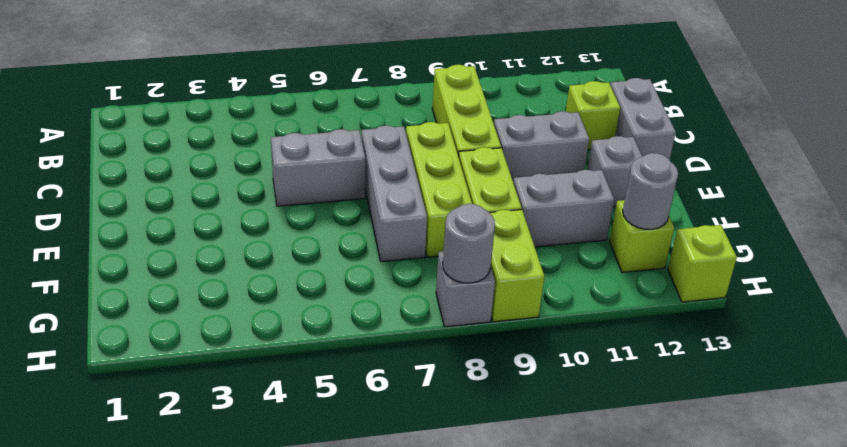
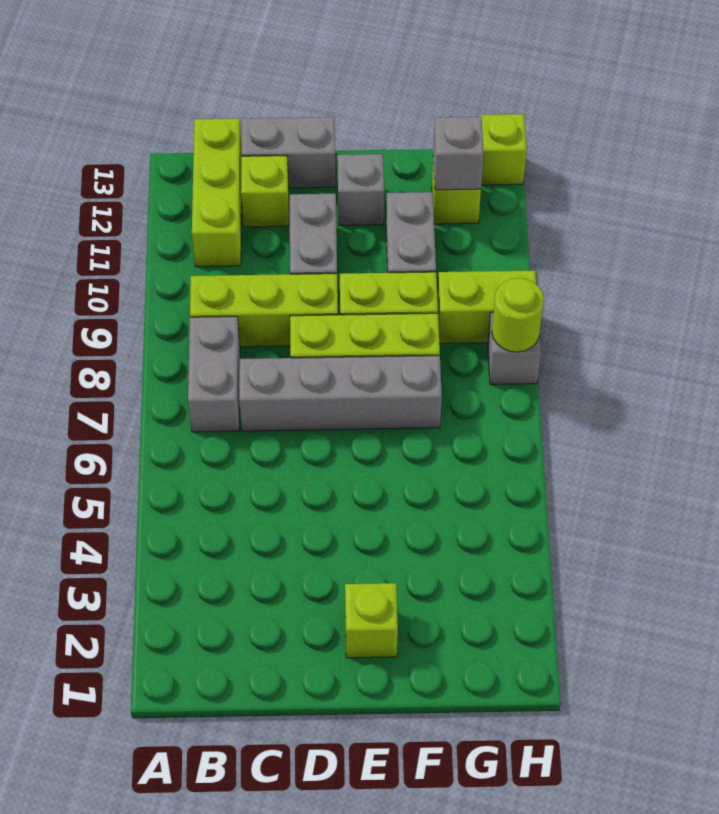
none -> lime 1x3 brick [192,118,242,267]
grey 1x2 brick [271,129,365,206] -> grey 1x2 brick moved to [188,317,240,432]
grey 1x3 brick [361,126,427,262] -> grey 1x4 brick [239,356,442,431]
none -> lime 1x1 brick [345,583,398,658]
grey 1x1 round brick [623,153,678,229] -> grey 1x1 brick [433,117,484,190]
grey 1x1 round brick [443,204,495,283] -> lime 1x1 round brick [492,278,544,352]

